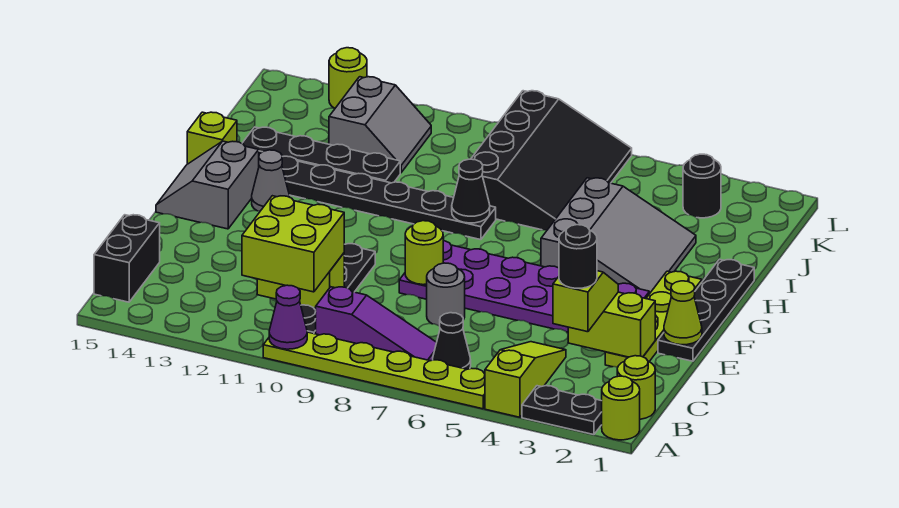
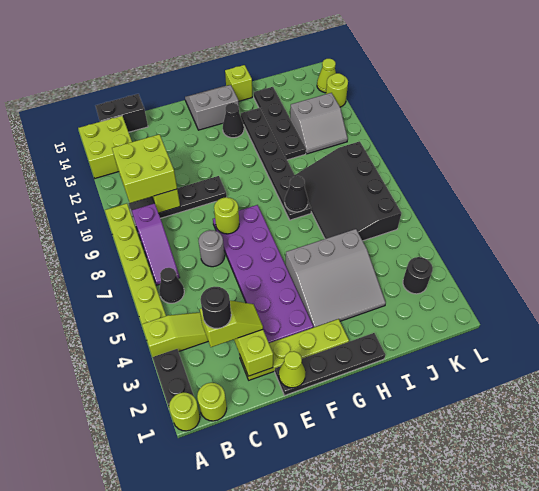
purple 1x1 cone [269,285,307,349] -> none
none -> lime 2x2 brick [78,116,132,178]
grey 1x1 cone [252,150,289,211] -> black 1x1 cone [223,103,244,138]
black 3x4 slope [471,91,632,230] -> black 3x4 slope turned to [295,141,401,241]
none -> lime 1x1 cone [317,59,336,93]

